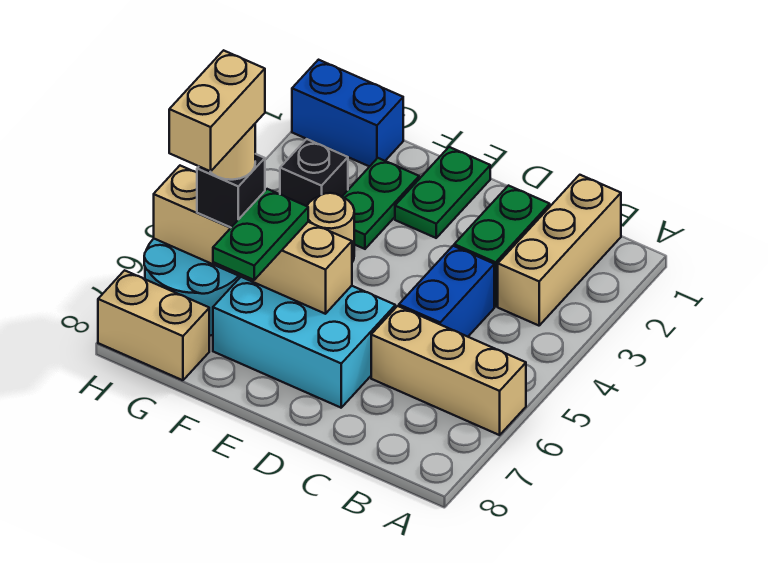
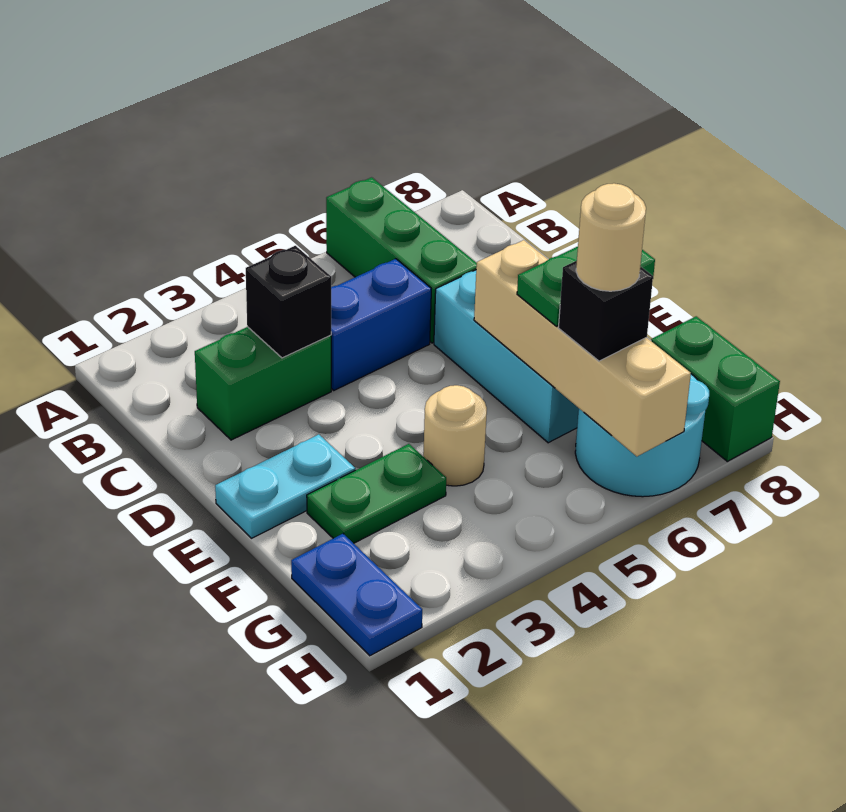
tan 1x3 brick [371,306,526,435] -> green 1x3 brick [326,177,477,343]
tan 1x3 brick [498,175,621,326] -> none
green 1x2 plate [395,147,490,238] -> cyan 1x2 plate [215,434,355,538]
blue 1x2 brick [292,60,403,167] -> blue 1x2 plate [291,534,422,656]
black 1x1 brick [280,139,348,206] -> black 1x1 brick moved to [246,246,331,358]
tan 1x2 brick [169,50,265,171] -> none
tan 1x2 brick [98,270,209,380] -> green 1x2 brick [651,316,780,461]

